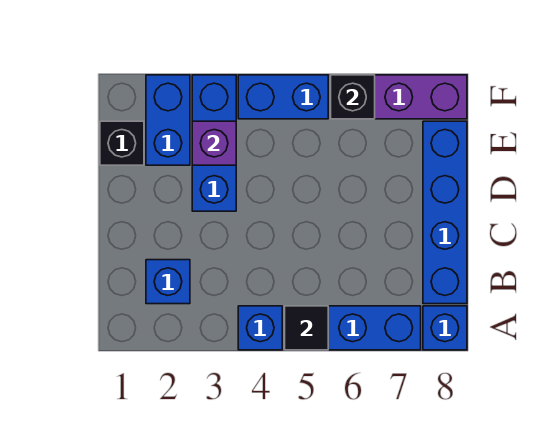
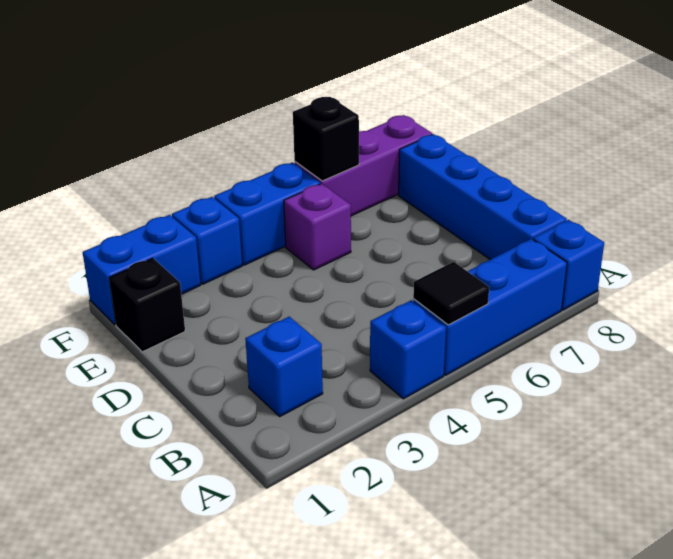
blue 1x3 brick [192,75,236,211] -> blue 1x1 brick [172,197,242,284]
blue 1x2 brick [146,75,190,165] -> blue 1x2 brick turned to [83,215,201,325]
purple 1x1 brick [192,121,236,165] -> purple 1x1 brick moved to [284,184,351,270]

